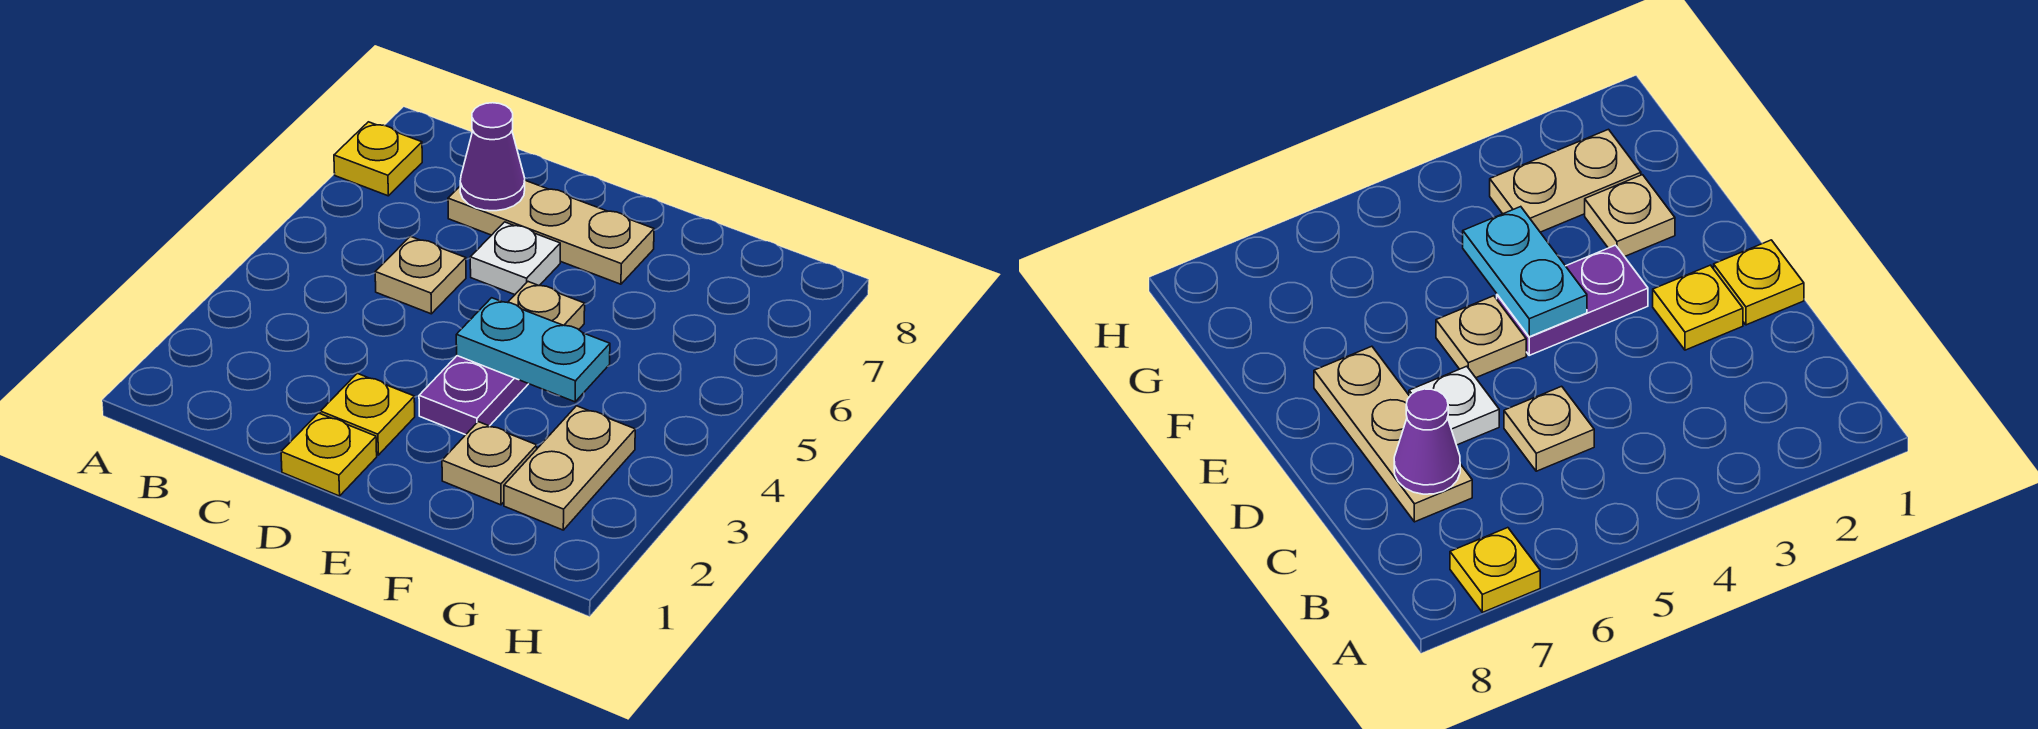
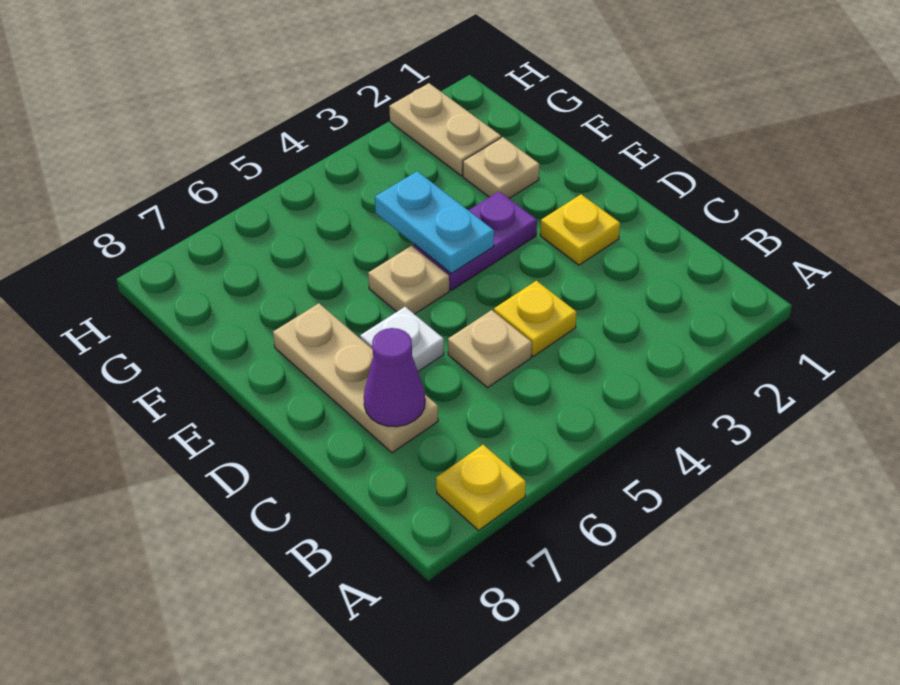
yellow 1x1 plate [281,413,377,496] -> yellow 1x1 plate moved to [494,281,577,356]
tan 1x2 plate [504,406,635,530] -> tan 1x2 plate turned to [389,83,501,176]

